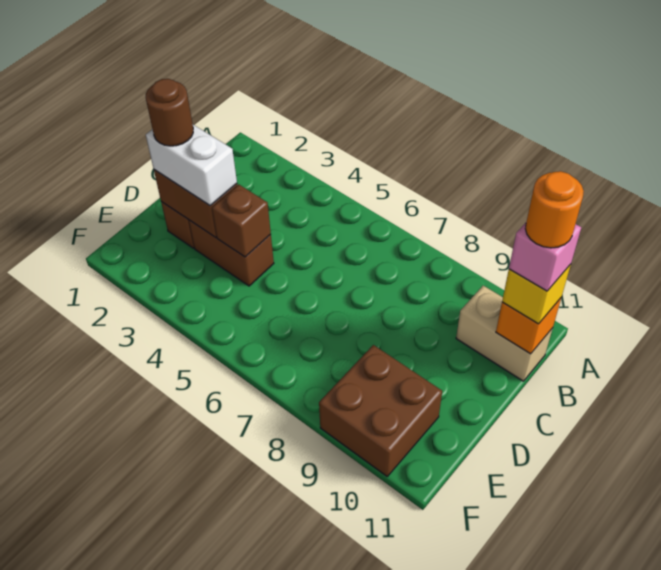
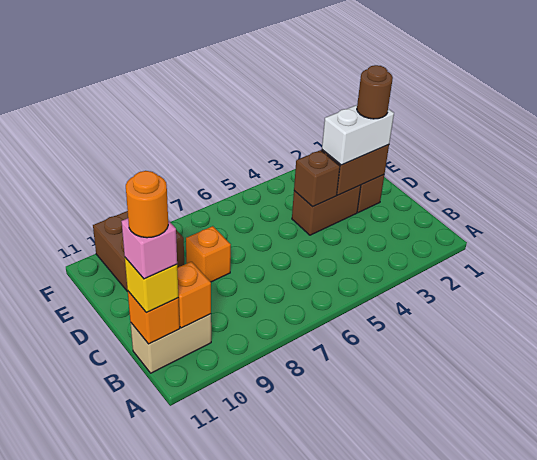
none -> orange 1x1 brick [177,262,211,328]
none -> orange 1x1 brick [186,226,231,282]

